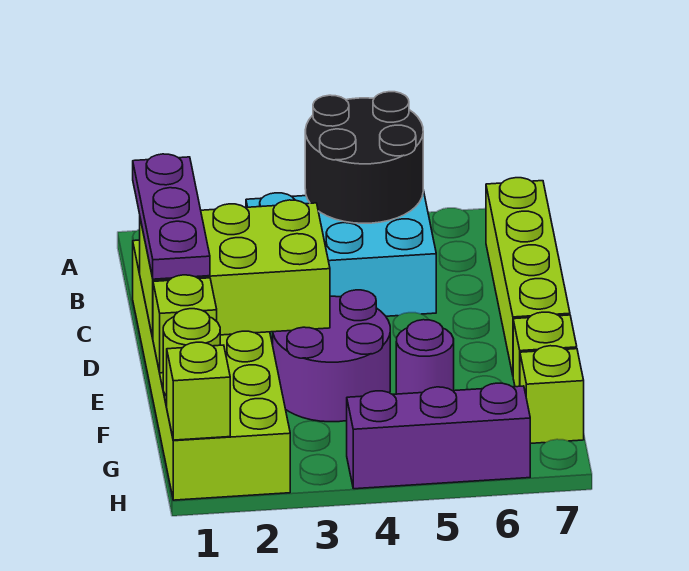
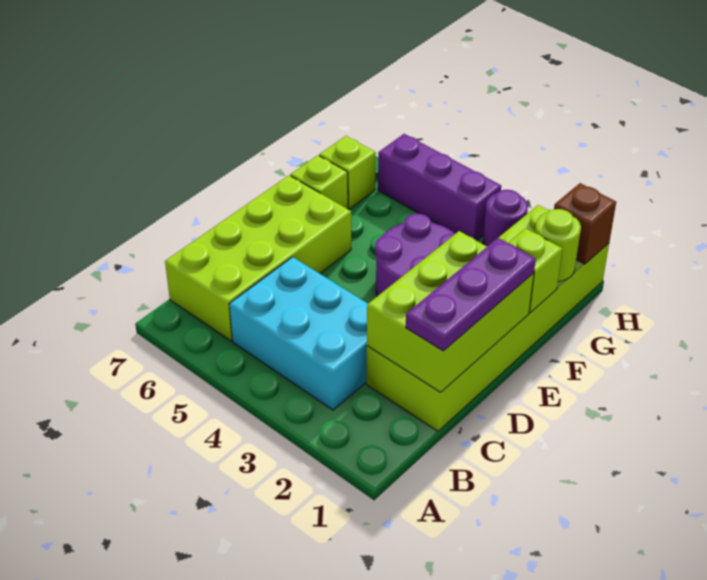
black 2x2 round brick [305,92,423,223] -> none
lime 1x4 brick [486,178,570,375] -> lime 2x4 brick [165,175,351,341]
lime 2x3 brick [140,200,330,338] -> lime 2x3 brick turned to [367,231,534,392]
purple 1x1 round brick [396,320,454,394] -> purple 1x1 round brick moved to [483,190,528,247]
lime 1x1 brick [167,342,230,440] -> brown 1x1 brick [554,183,616,264]

